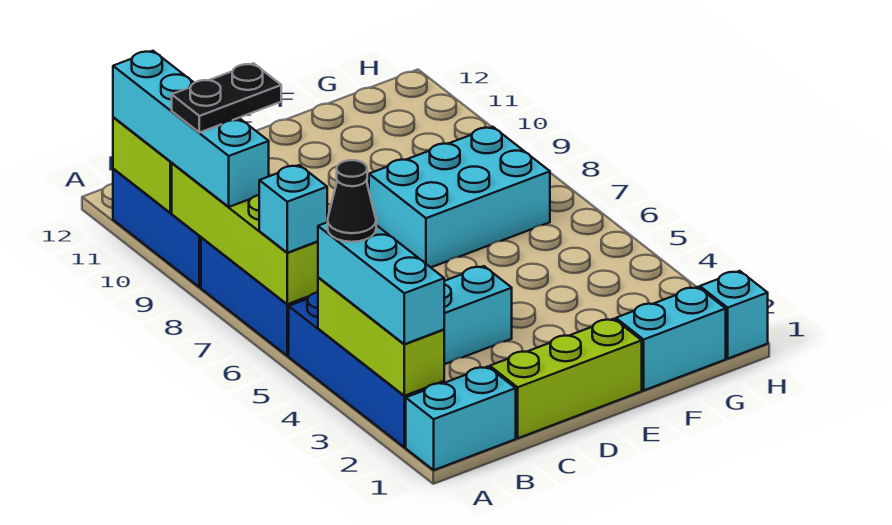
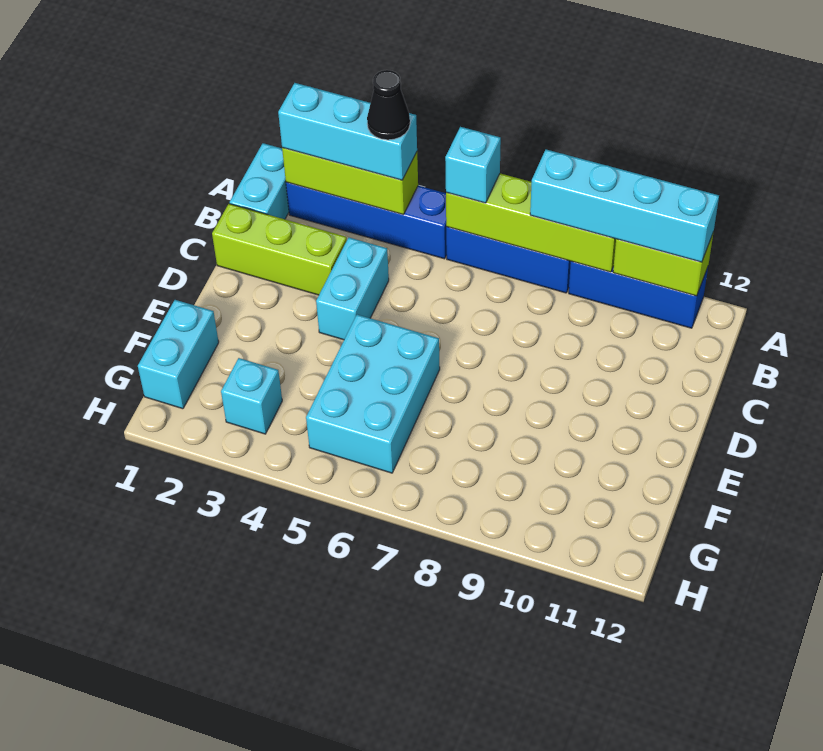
black 1x2 plate [172,63,281,133] -> none
lime 1x3 brick [490,319,642,438] -> lime 1x3 brick turned to [212,204,347,295]
cyan 2x3 brick [369,127,550,267] -> cyan 2x3 brick moved to [306,315,440,473]
cyan 1x1 brick [700,271,768,358] -> cyan 1x1 brick moved to [221,358,282,434]

